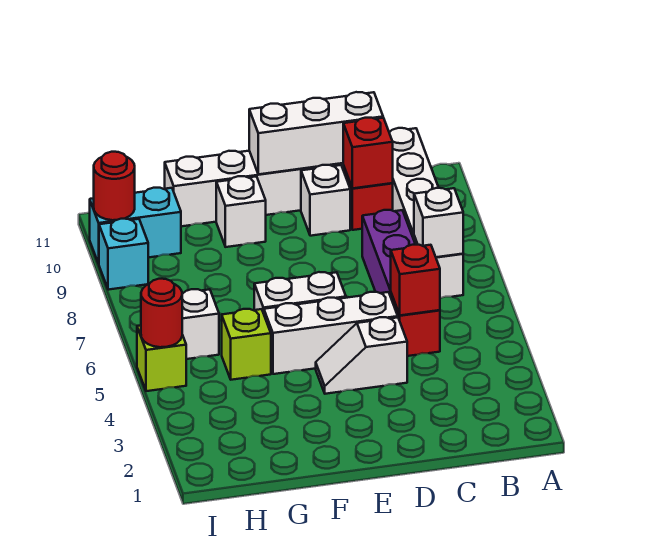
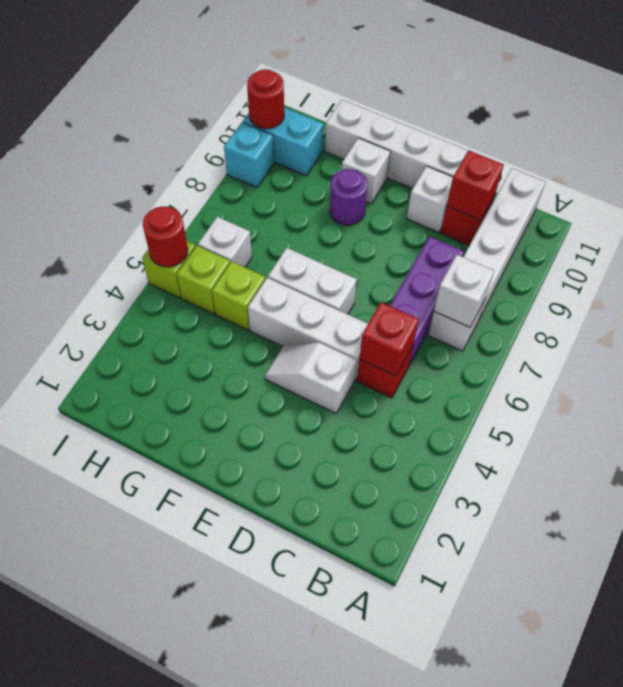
white 1x3 brick [249,92,383,174] -> none
none -> purple 1x1 round brick [330,169,367,225]
none -> lime 1x1 brick [177,246,230,314]

